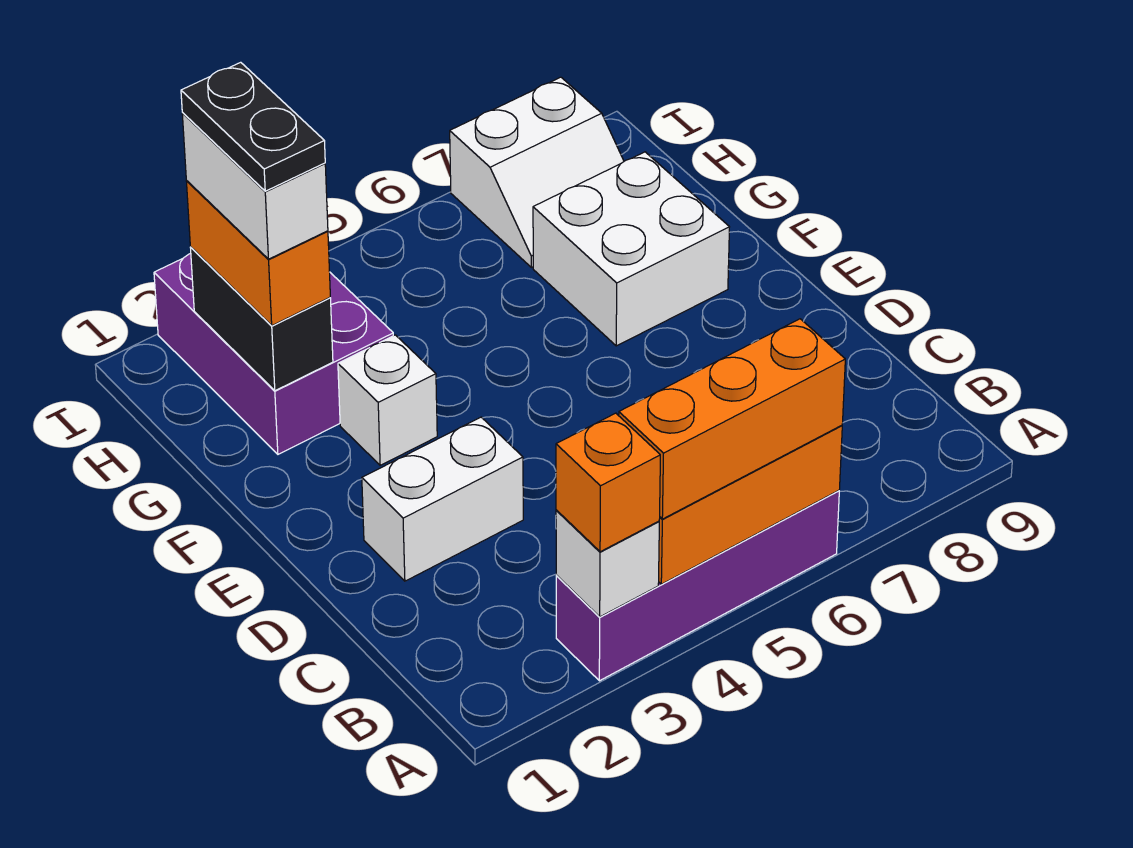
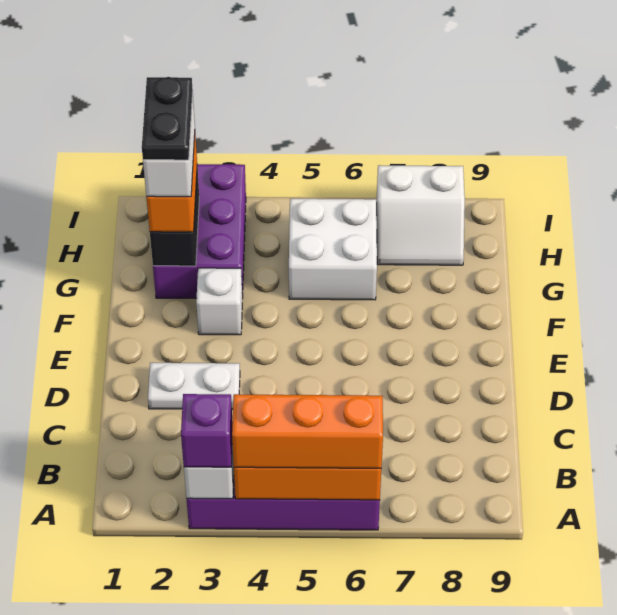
orange 1x1 brick [556,413,660,552] -> purple 1x1 brick [181,394,233,467]
white 1x2 brick [362,417,523,581] -> white 1x2 plate [148,363,240,409]
white 2x2 brick [533,152,729,346] -> white 2x2 brick moved to [289,199,377,300]

